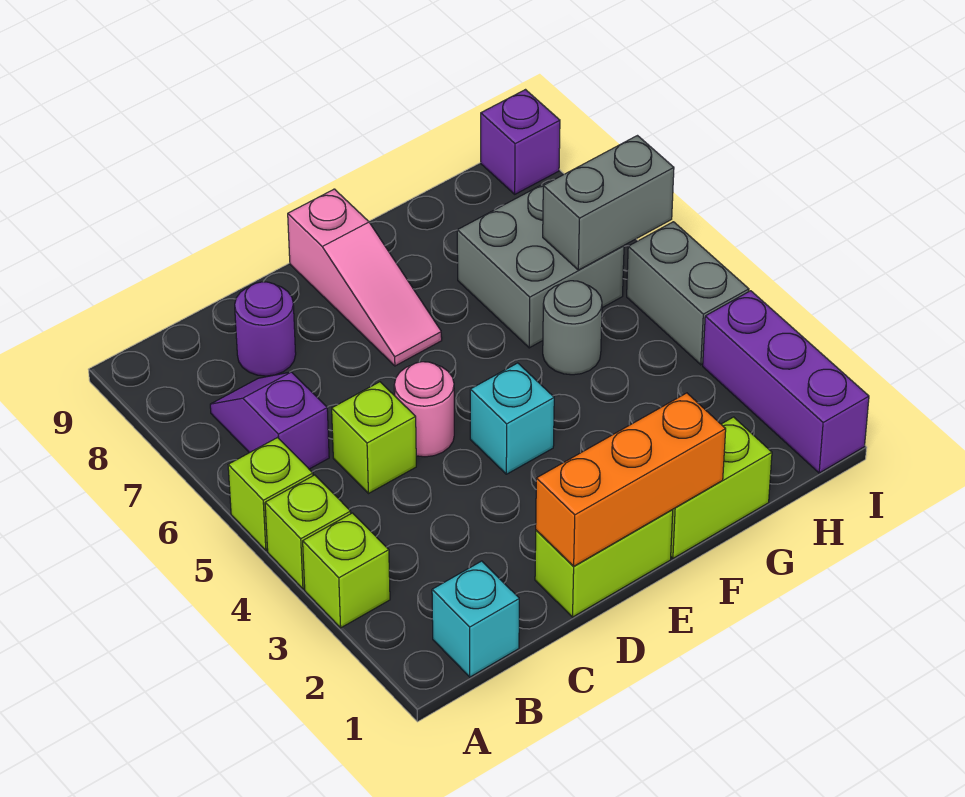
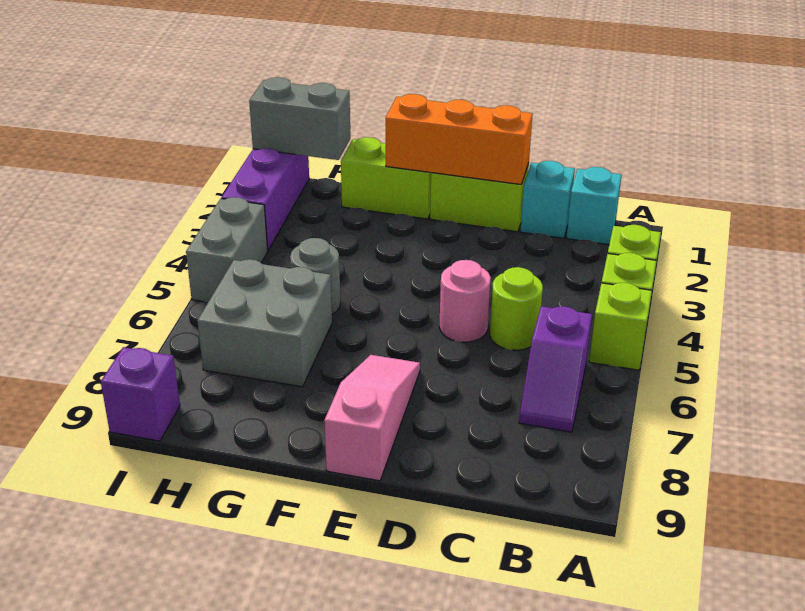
lime 1x1 brick [332,382,416,494] -> lime 1x1 round brick [490,267,543,350]
purple 1x1 round brick [235,282,296,376] -> none
cyan 1x1 brick [470,363,554,474] -> cyan 1x1 brick moved to [520,161,575,238]
grey 1x2 brick [543,136,674,270] -> grey 1x2 brick moved to [249,77,350,160]

